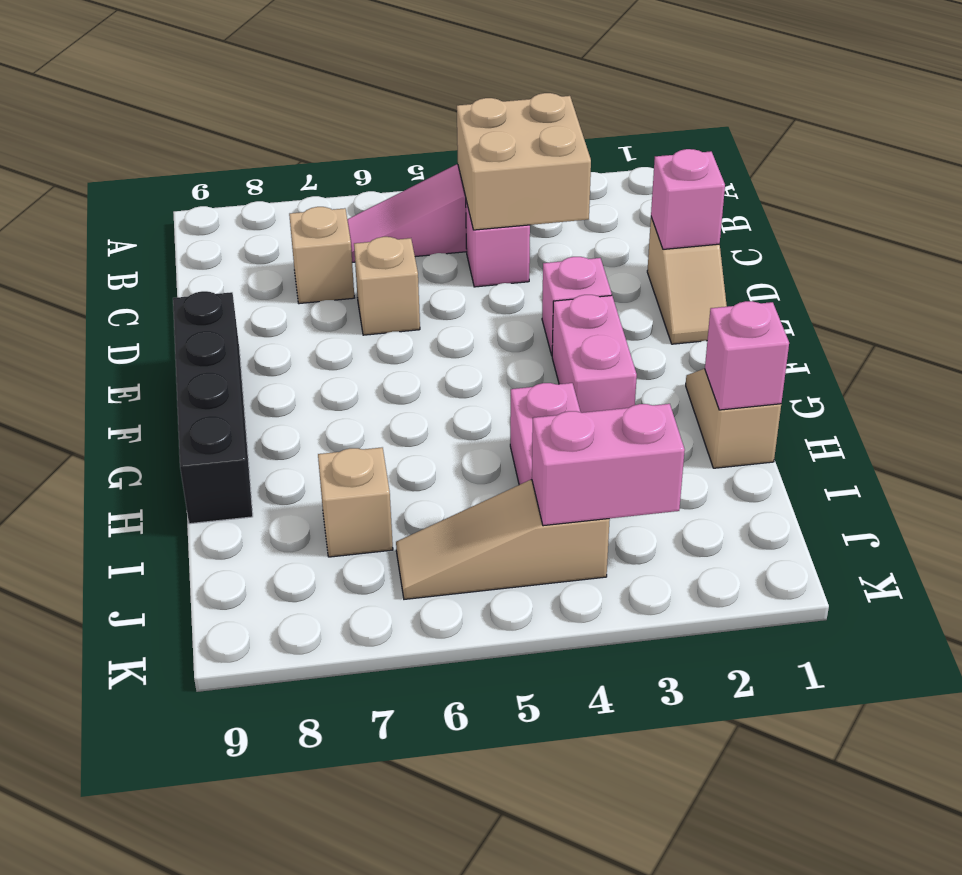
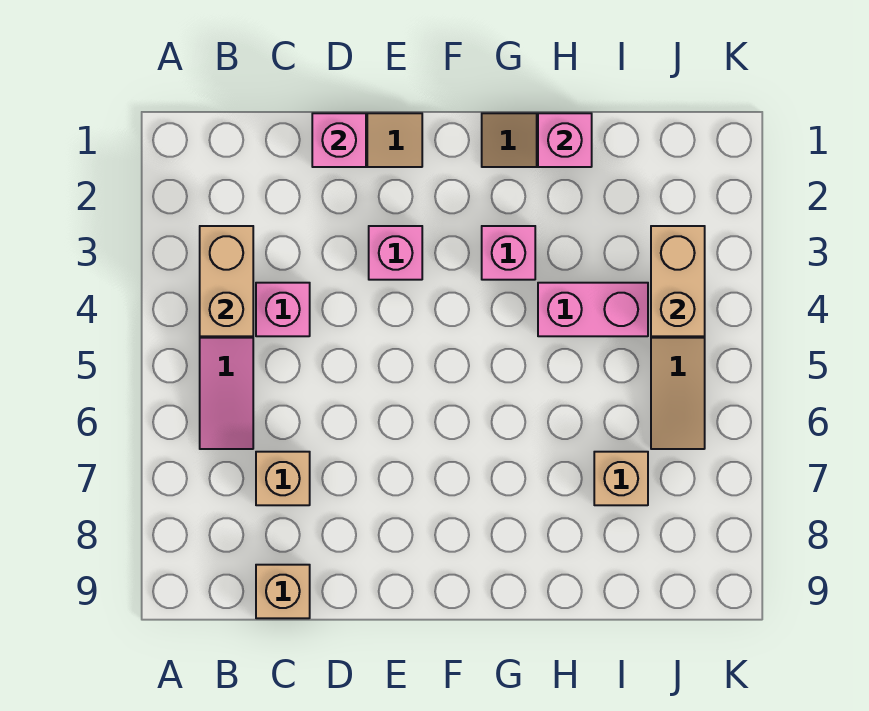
tan 2x2 brick [457,93,591,230] -> tan 1x2 brick [200,226,253,336]
tan 1x1 brick [354,237,420,335] -> tan 1x1 brick moved to [256,565,310,618]
black 1x4 brick [173,291,253,524] -> none
pink 1x2 brick [552,295,637,413] -> pink 1x1 brick [482,226,535,280]
pink 1x2 brick [532,404,685,526] -> tan 1x2 brick [651,226,705,336]

